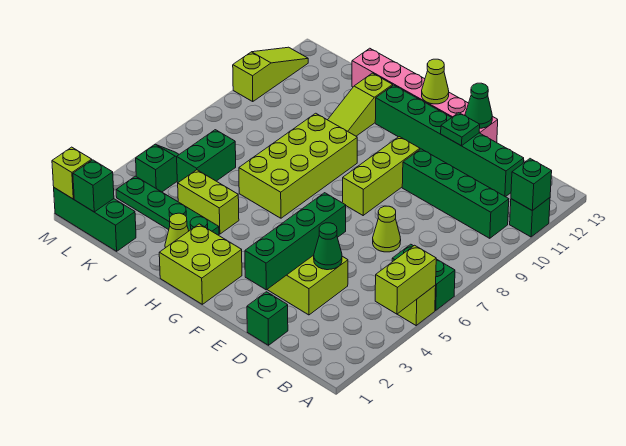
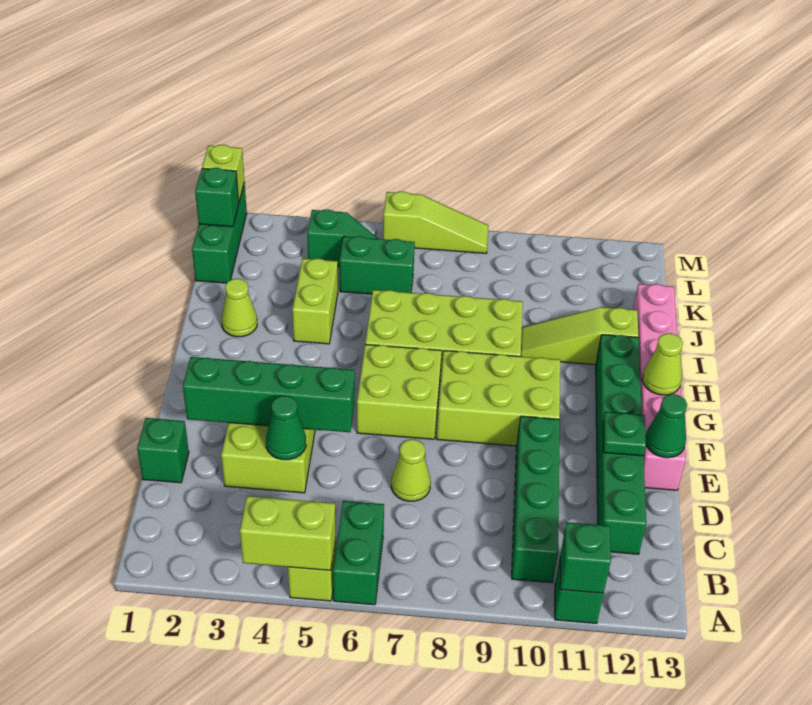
lime 1x3 brick [342,137,420,215] -> lime 2x3 brick [437,351,560,446]
lime 2x2 brick [159,224,242,304] -> lime 2x2 brick moved to [357,344,442,439]
green 1x4 plate [116,176,219,235] -> none
lime 1x3 slope [233,47,308,102] -> lime 1x3 slope moved to [383,191,489,253]

